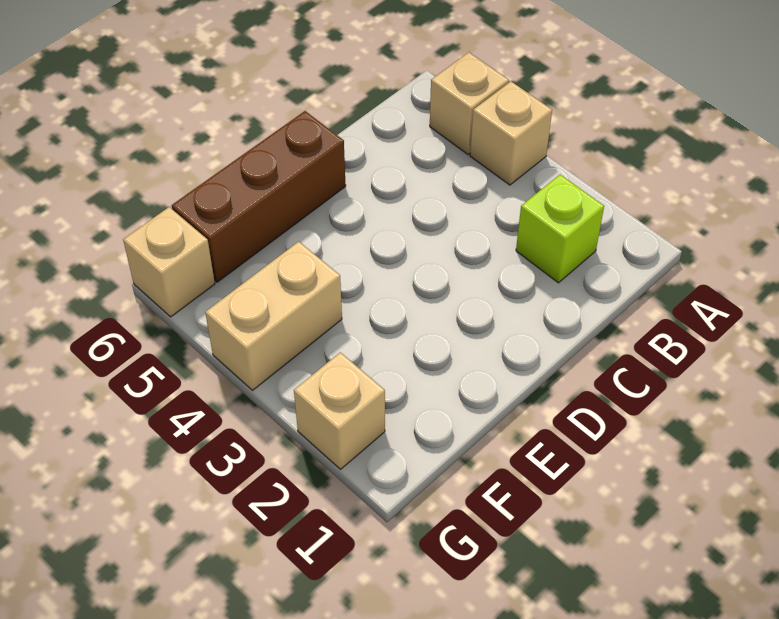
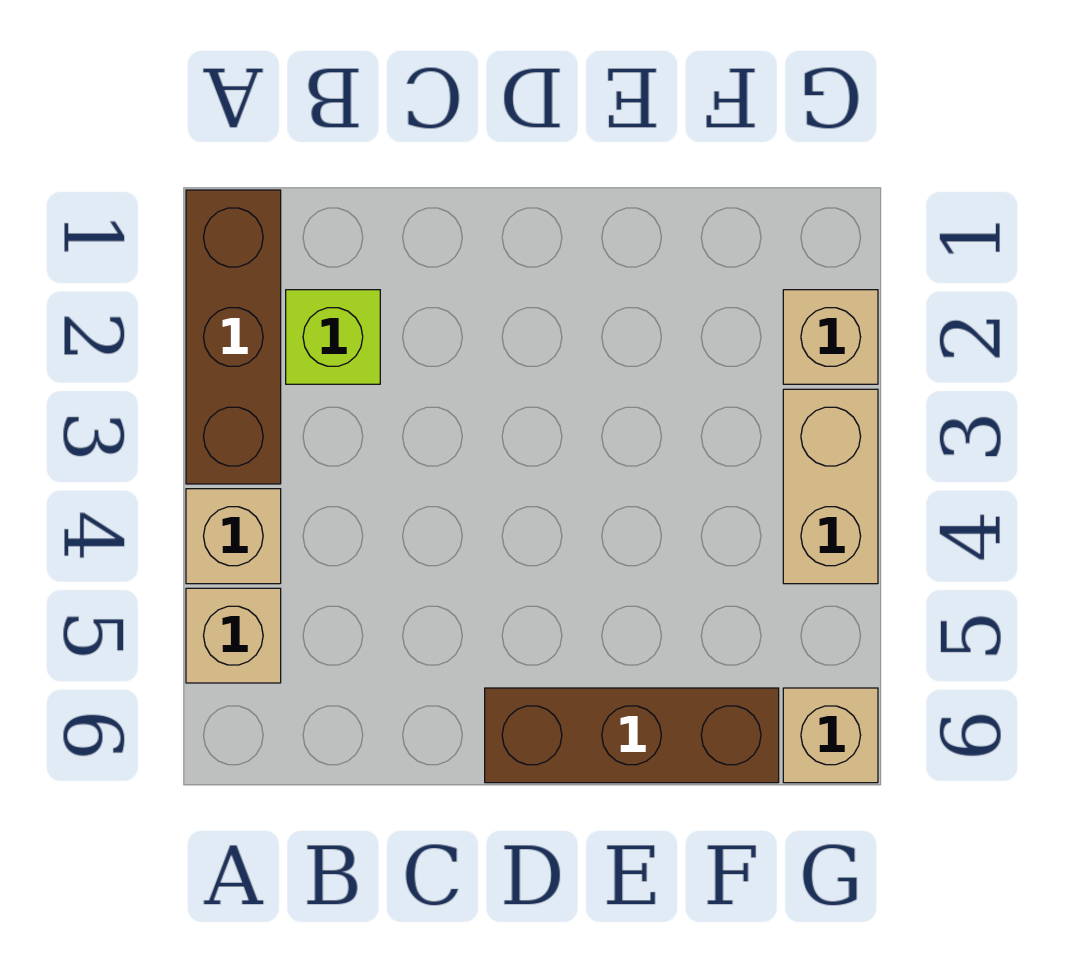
none -> brown 1x3 brick [186,190,281,484]
tan 1x2 brick [205,241,342,390] -> tan 1x2 brick turned to [783,389,878,584]

